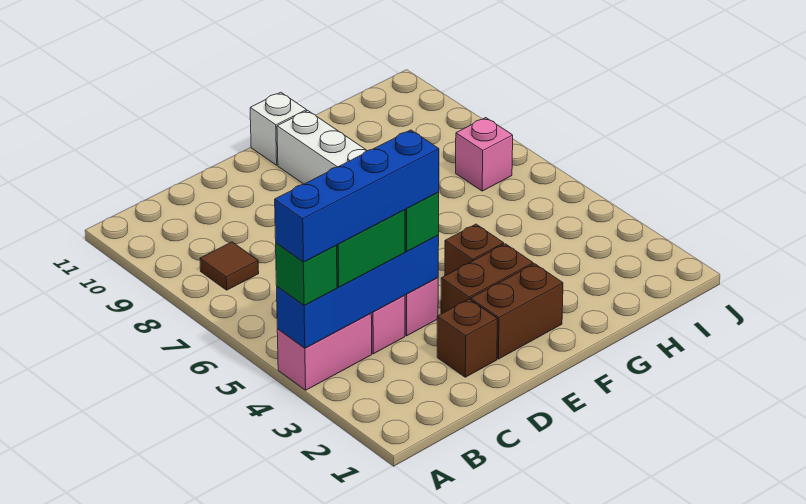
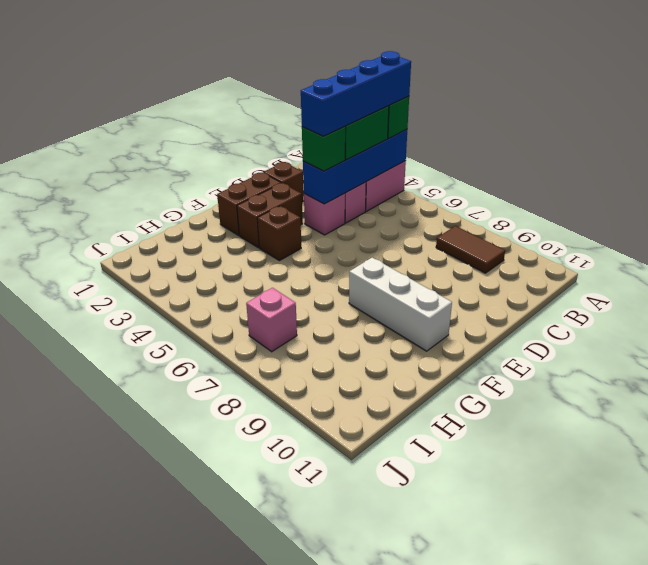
brown 1x1 tile [200,242,259,290] -> brown 1x2 tile [436,226,505,273]
white 1x1 brick [250,92,307,165] -> none

